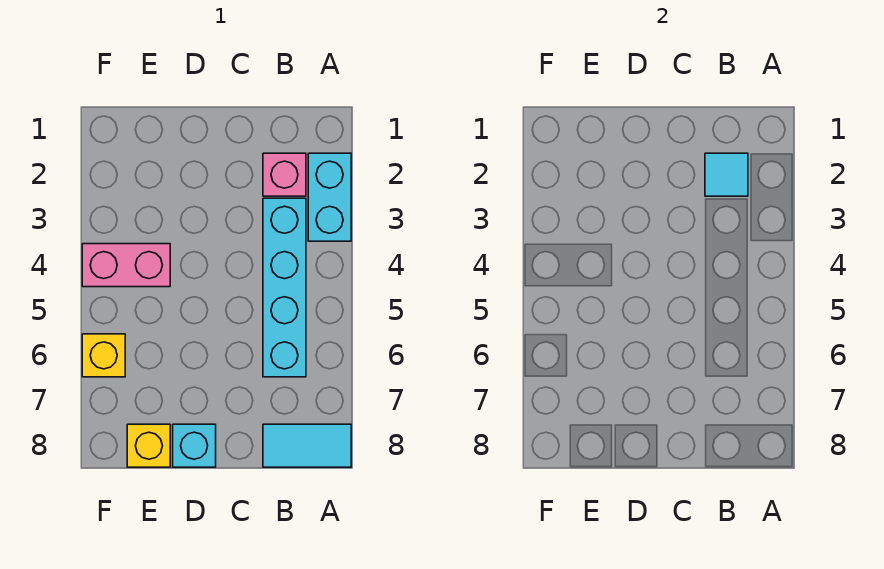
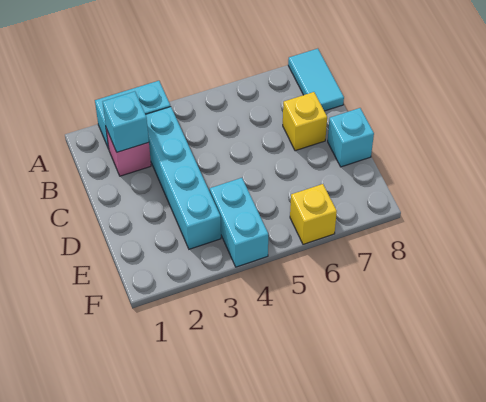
cyan 1x1 tile [705,153,748,196] -> cyan 1x1 brick [103,91,149,152]
cyan 1x4 brick [263,198,306,377] -> cyan 1x4 brick turned to [145,107,221,249]
pink 1x2 brick [82,244,170,287] -> cyan 1x2 brick [209,178,268,267]
yellow 1x1 brick [127,424,170,467] -> yellow 1x1 brick moved to [283,92,327,151]

